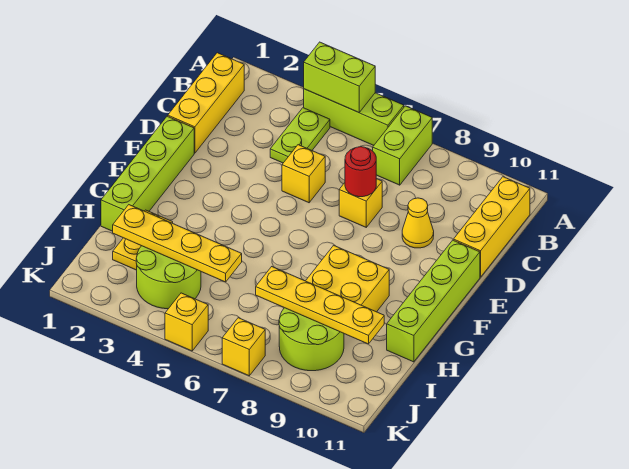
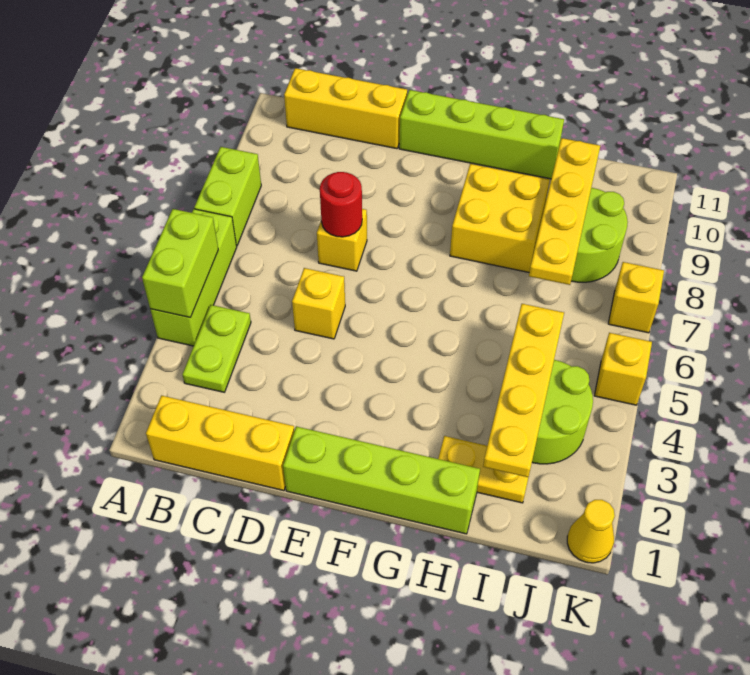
lime 1x2 brick [373,106,432,185] -> lime 1x2 brick turned to [194,147,261,246]
lime 1x2 plate [270,108,330,163] -> lime 1x2 plate turned to [182,305,251,392]
yellow 1x1 cone [402,198,434,248] -> yellow 1x1 cone moved to [567,500,615,563]

